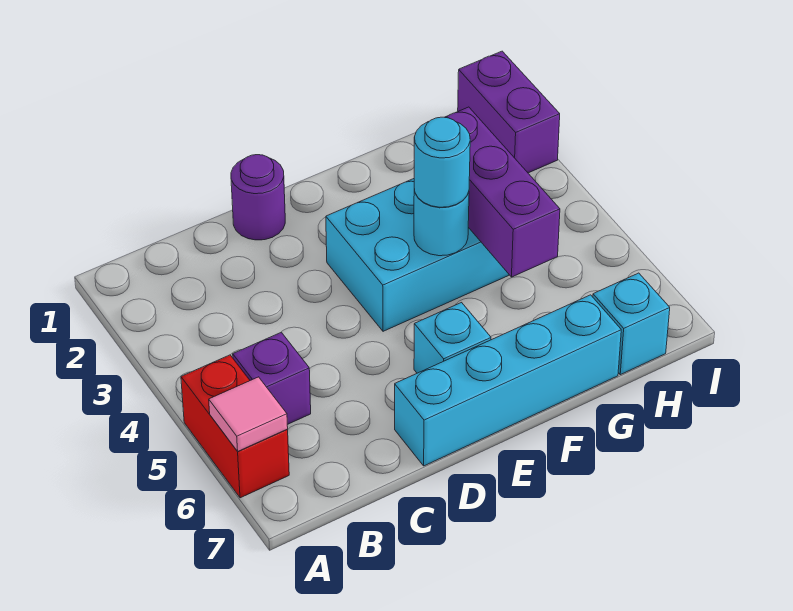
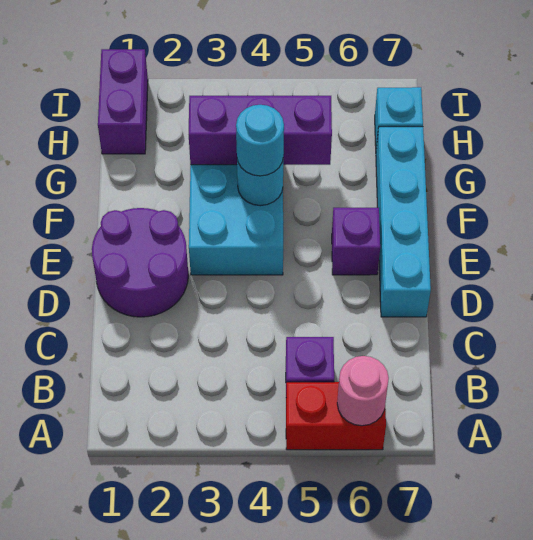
pink 1x1 tile [209,377,288,451] -> pink 1x1 round brick [337,356,389,426]
purple 1x1 round brick [231,155,285,240] -> purple 2x2 round brick [92,208,188,317]
cyan 1x1 brick [414,303,491,373] -> purple 1x1 brick [332,208,380,275]
purple 1x2 brick [458,51,560,173] -> purple 1x2 brick turned to [98,49,148,154]

